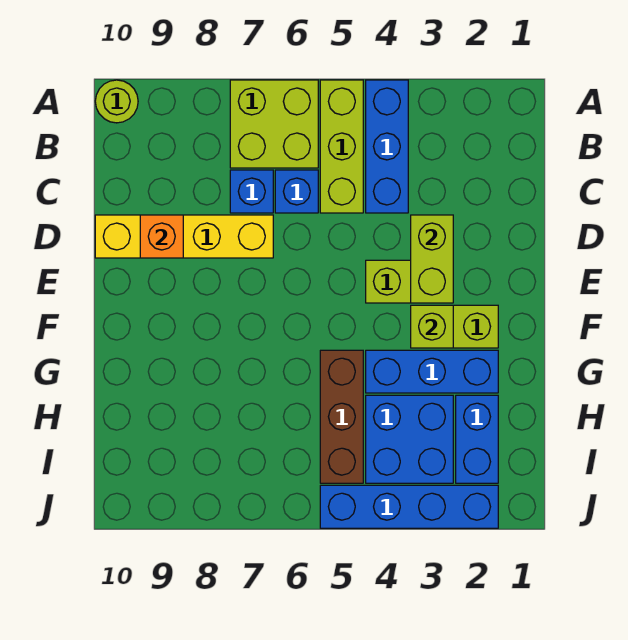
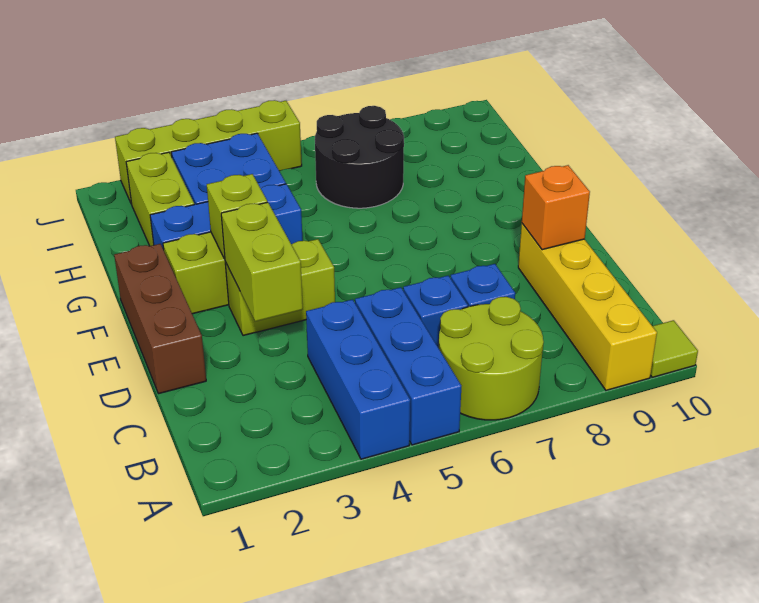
lime 1x3 brick [320,80,363,213] -> blue 1x3 brick [355,287,461,445]
lime 2x2 brick [230,80,318,168] -> lime 2x2 round brick [439,297,544,420]
lime 1x1 round brick [95,80,138,123] -> lime 1x1 tile [651,320,698,377]
yellow 1x4 brick [95,215,273,258] -> yellow 1x4 brick turned to [518,224,657,390]
brown 1x3 brick [320,350,363,483] -> brown 1x3 brick moved to [114,244,206,394]
blue 1x2 brick [456,395,498,483] -> lime 1x2 brick [126,152,194,246]
none -> black 2x2 round brick [315,106,404,208]
blue 1x4 brick [320,485,498,528] -> lime 1x4 brick [115,100,302,204]

